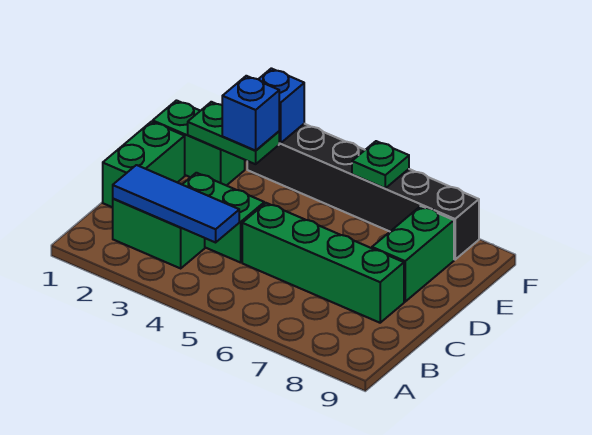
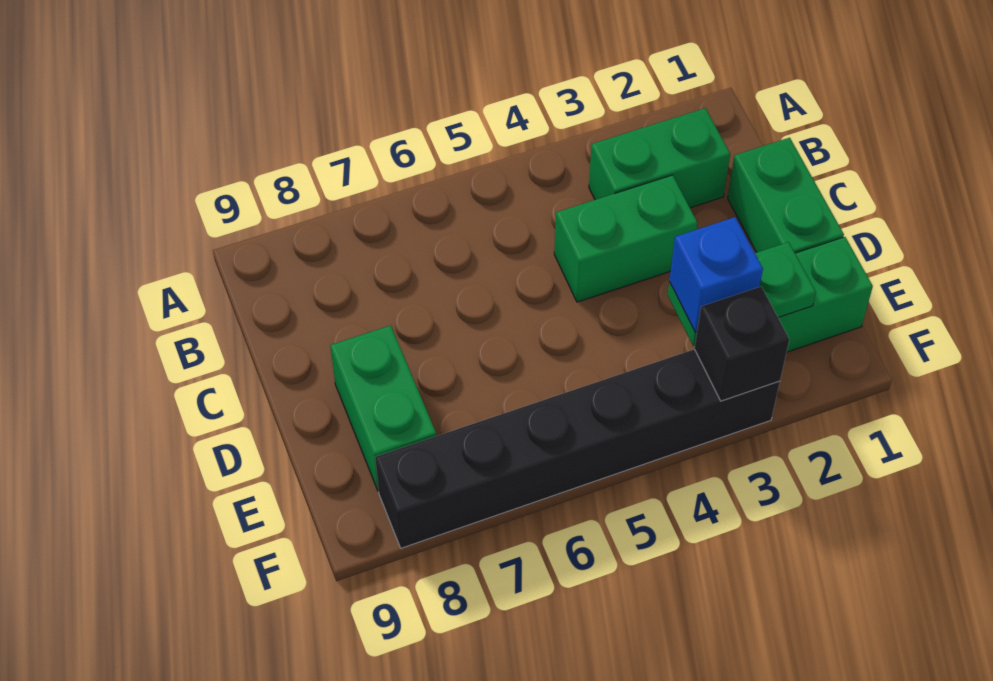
blue 1x3 tile [113,165,239,242] -> none
green 1x4 brick [242,203,404,323] -> none
blue 1x1 brick [259,68,304,143] -> black 1x1 brick [694,287,789,401]
green 1x1 plate [352,141,409,188] -> none

